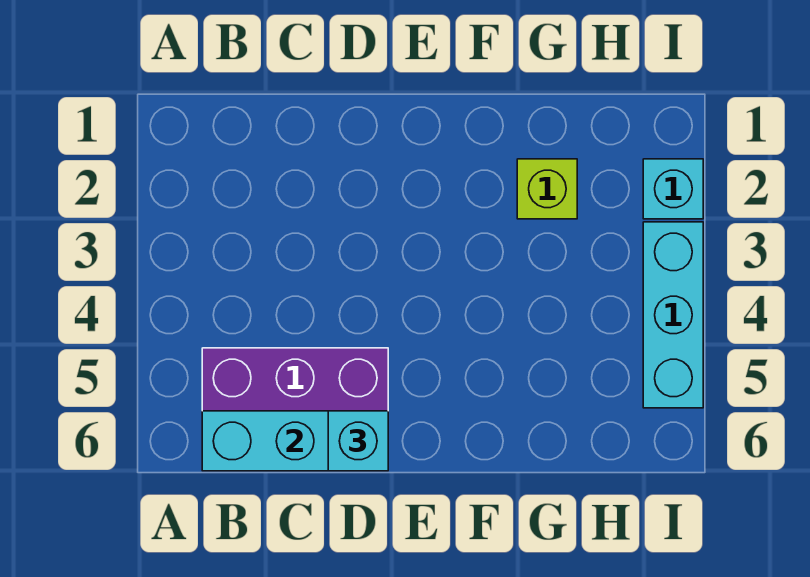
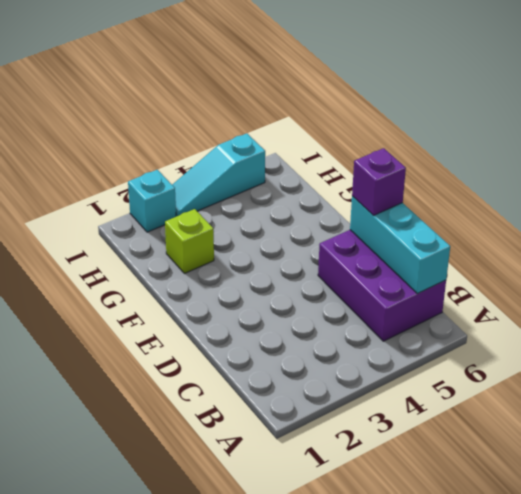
cyan 1x1 brick [328,411,388,471] -> purple 1x1 brick [352,148,406,215]
cyan 1x3 brick [643,222,703,408] -> cyan 1x3 slope [172,133,265,217]

